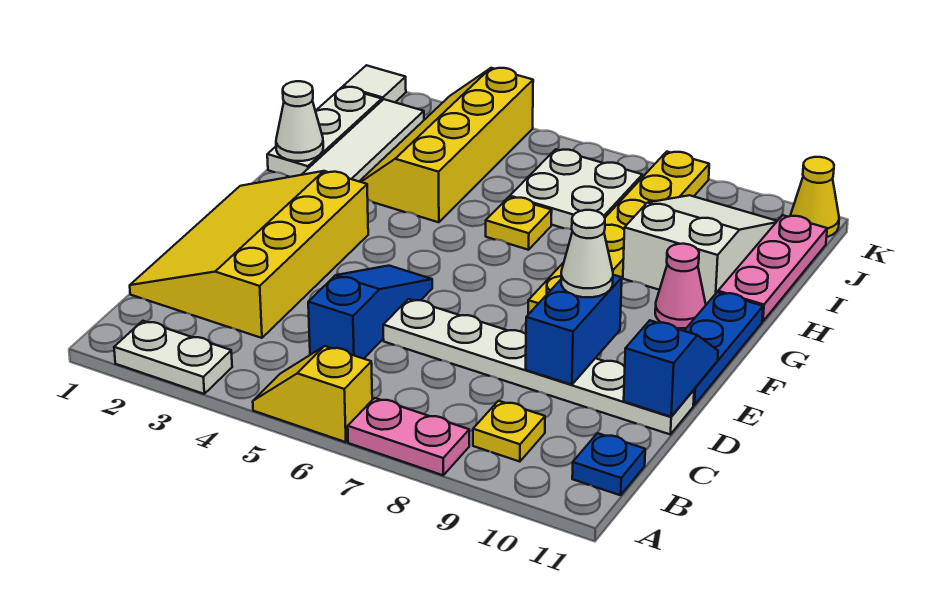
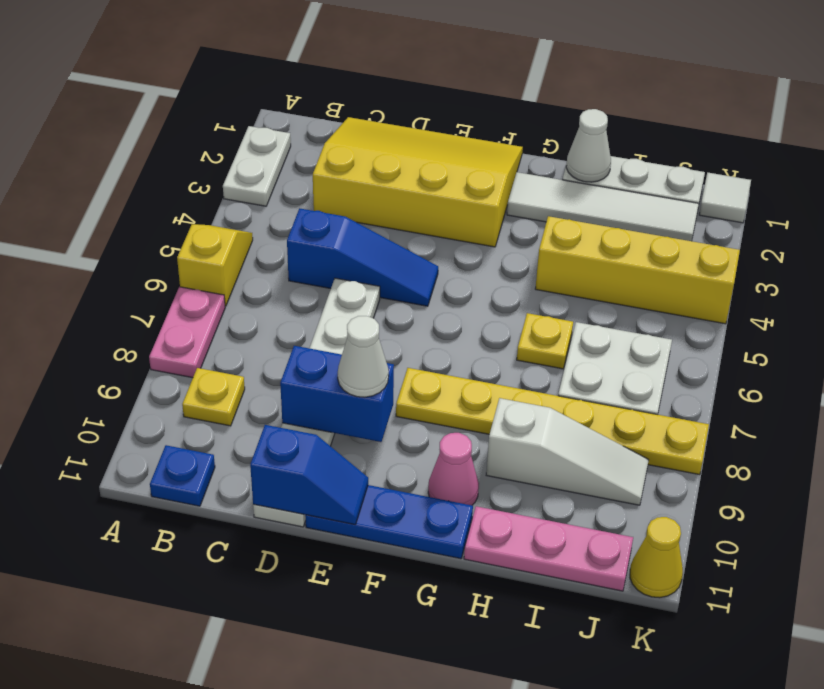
white 2x3 slope [623,195,777,304] -> white 1x3 slope [486,398,649,505]

